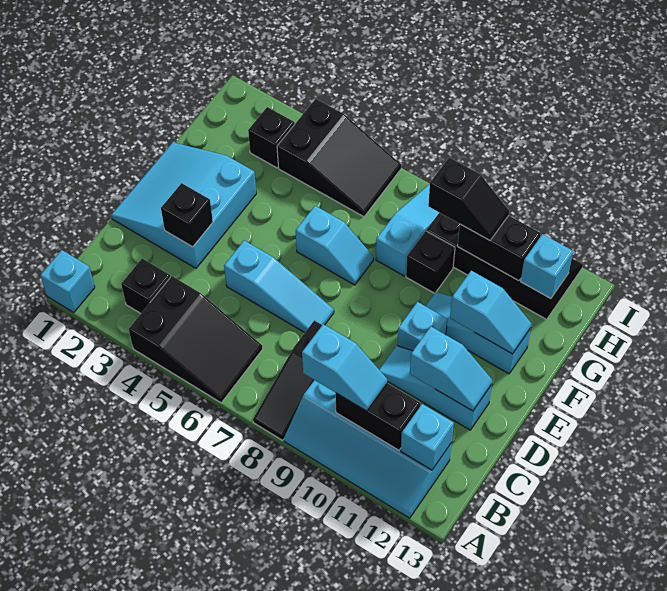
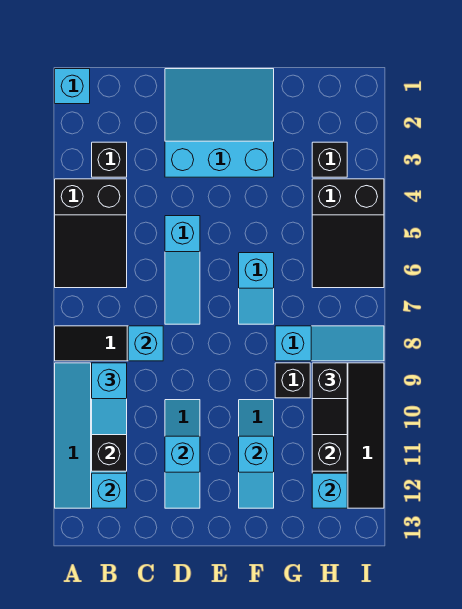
black 1x1 brick [161,183,213,247] -> none
cyan 1x1 brick [397,302,447,351] -> cyan 1x1 brick moved to [128,326,163,361]

